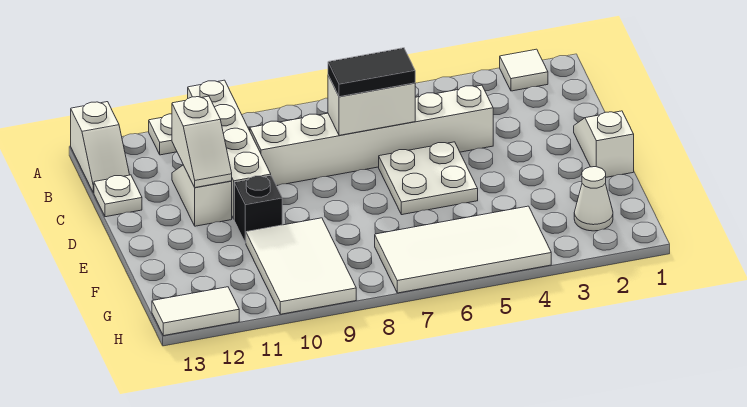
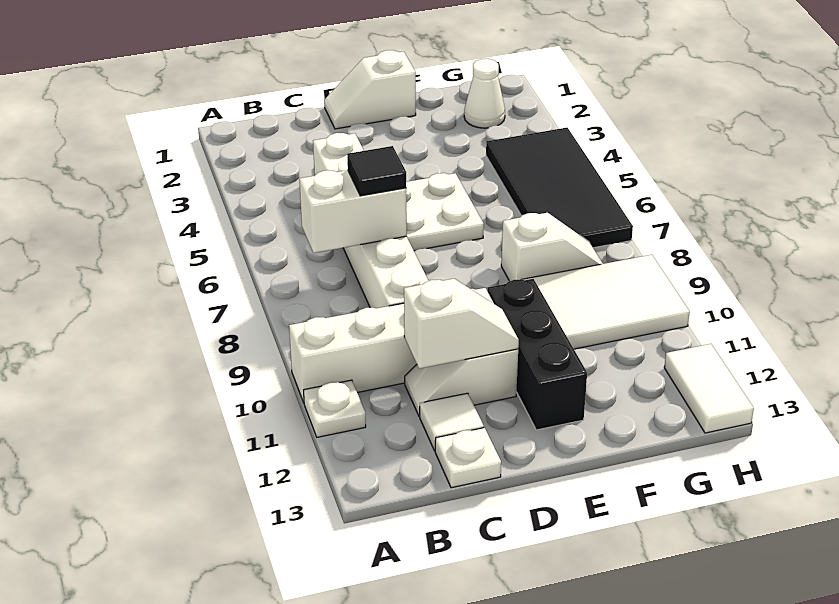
white 1x1 tile [500,49,548,91] -> white 1x1 tile moved to [420,393,484,451]
white 1x2 slope [71,102,130,193] -> white 1x2 slope moved to [501,213,603,281]
white 1x2 brick [328,76,415,135] -> white 1x2 brick turned to [299,170,407,253]
black 1x2 tile [328,48,415,97] -> black 1x1 tile [347,146,406,196]
black 1x1 brick [234,176,282,243] -> black 1x3 brick [488,279,587,430]
white 2x4 tile [375,206,551,293] -> black 2x4 tile [486,128,633,248]

